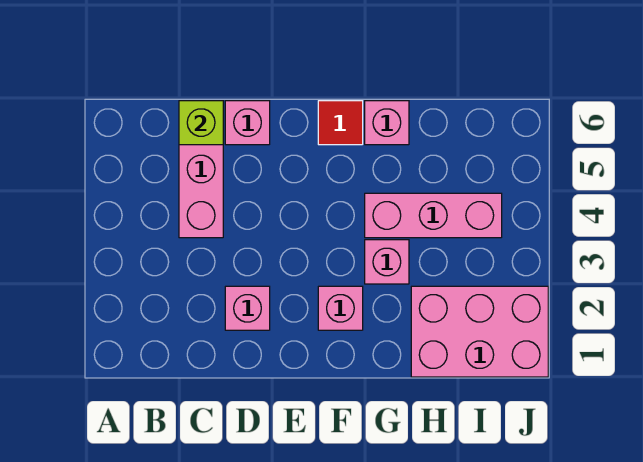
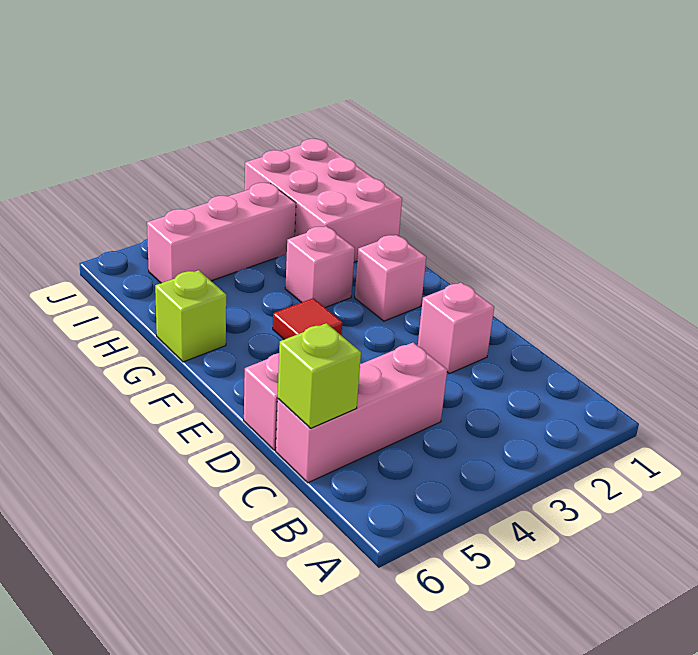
red 1x1 tile [318,101,363,145] -> red 1x1 tile moved to [273,298,342,340]
pink 1x3 brick [365,193,502,238] -> pink 1x3 brick turned to [147,183,296,283]
pink 1x1 brick [365,101,409,145] -> lime 1x1 brick [155,270,226,362]

